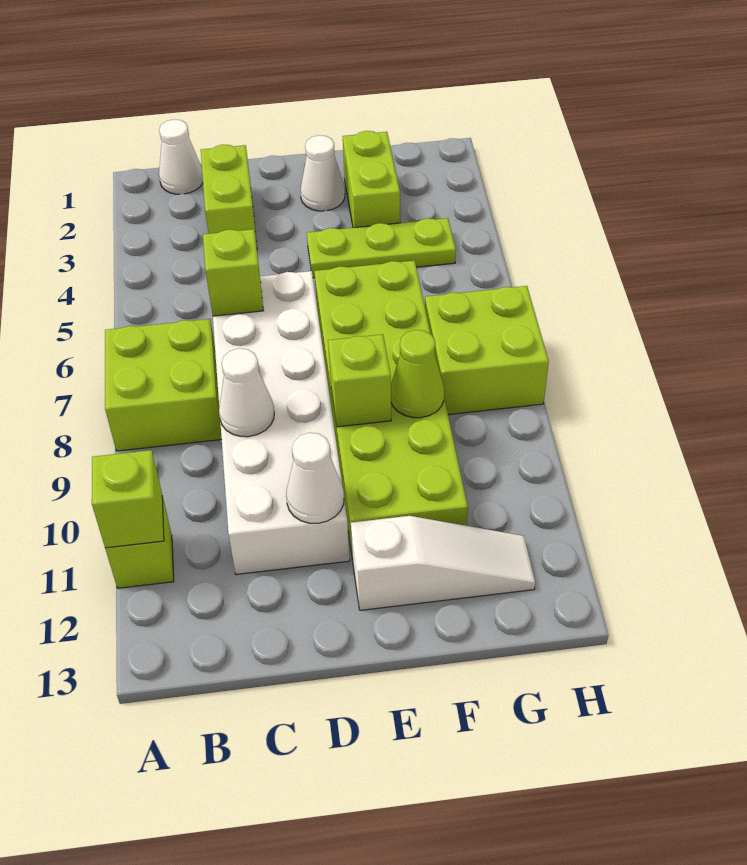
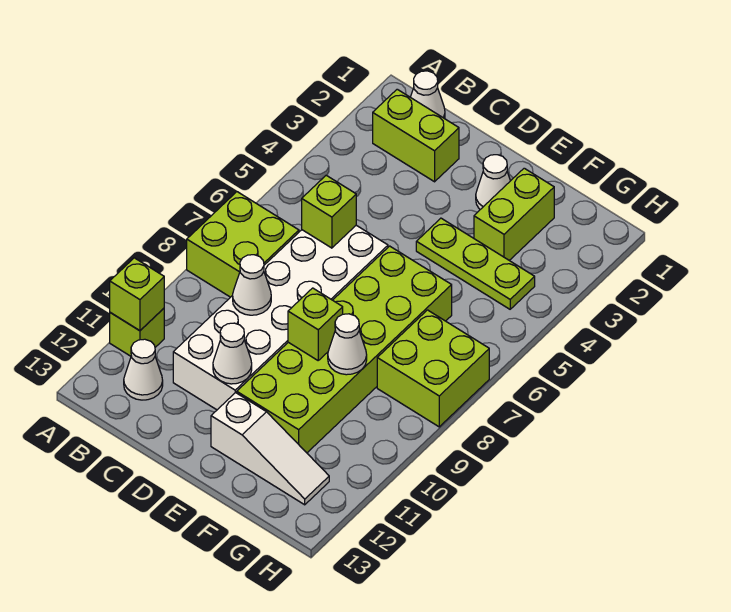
none -> white 1x1 cone [124,339,163,400]
lime 1x2 brick [201,145,257,247] -> lime 1x2 brick turned to [373,89,459,182]
lime 1x1 cone [391,330,444,418] -> white 1x1 cone [328,314,367,375]

